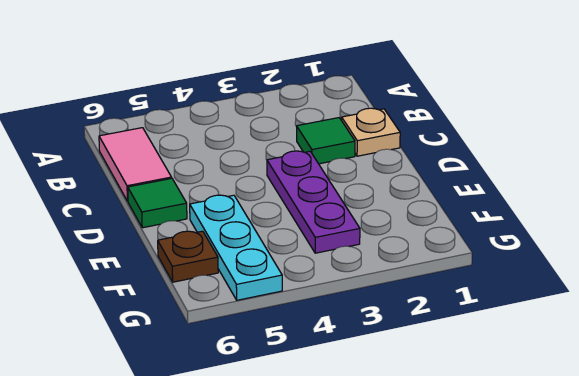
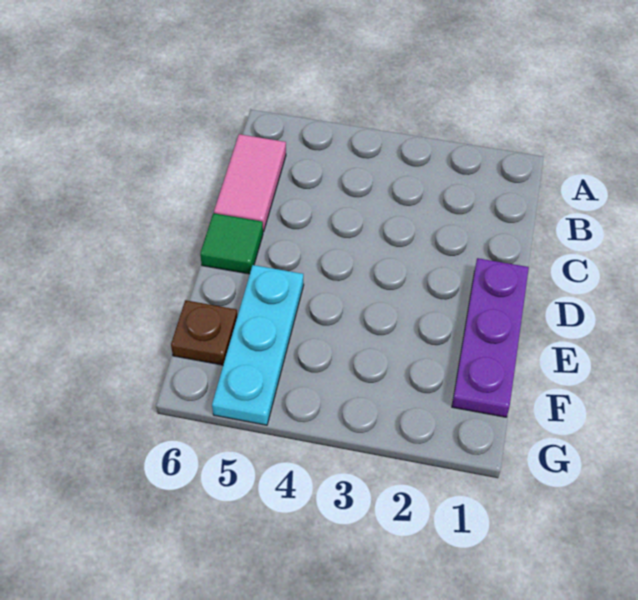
tan 1x1 plate [342,108,400,156] -> none
green 1x1 tile [297,118,355,164] -> none
purple 1x3 plate [267,151,360,253] -> purple 1x3 plate moved to [452,258,529,417]

